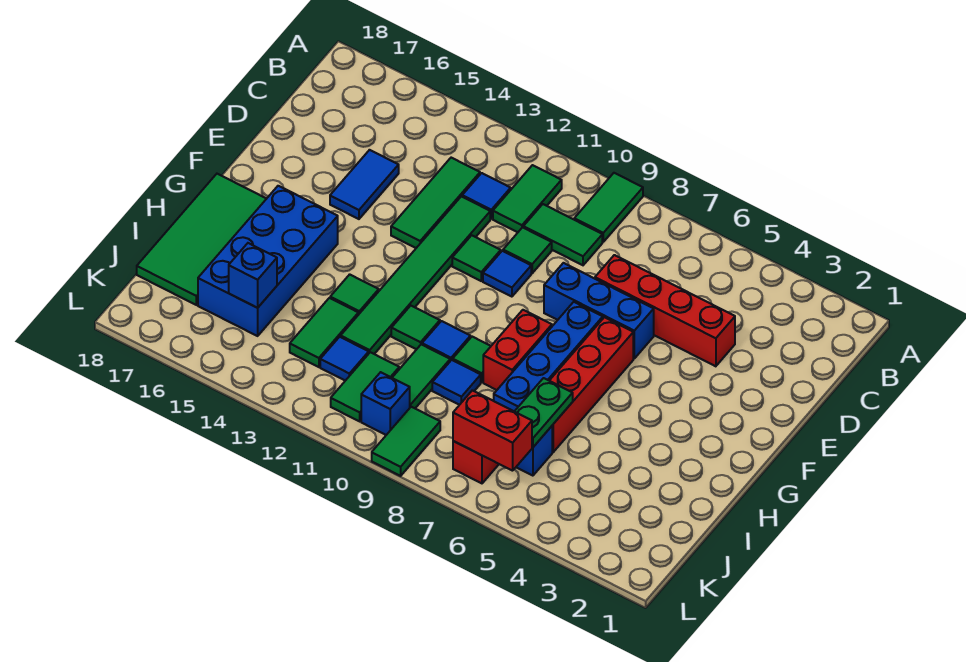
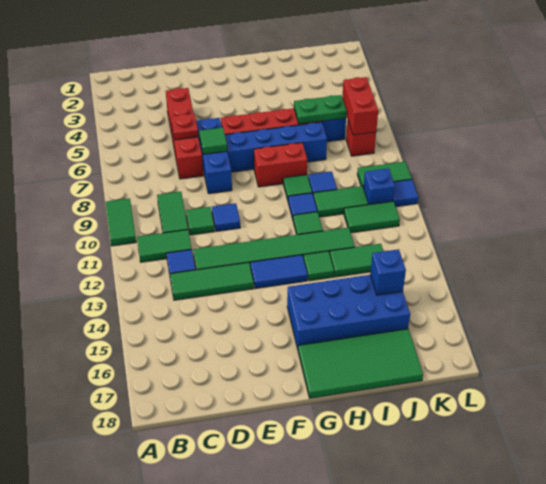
green 1x2 tile [574,173,643,242] -> green 1x2 tile turned to [105,198,136,246]
none -> red 1x1 plate [171,114,198,140]
blue 1x2 tile [330,150,399,219] -> blue 1x2 tile moved to [251,255,308,289]
green 1x1 tile [452,235,501,281] -> green 1x1 tile moved to [199,128,227,154]
blue 1x1 tile [320,337,369,381] -> blue 1x1 tile moved to [393,179,418,207]

